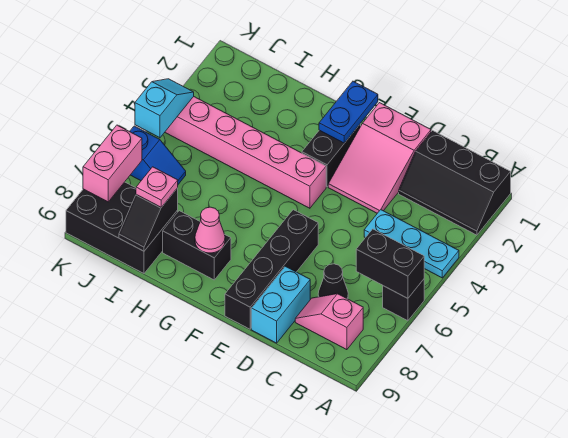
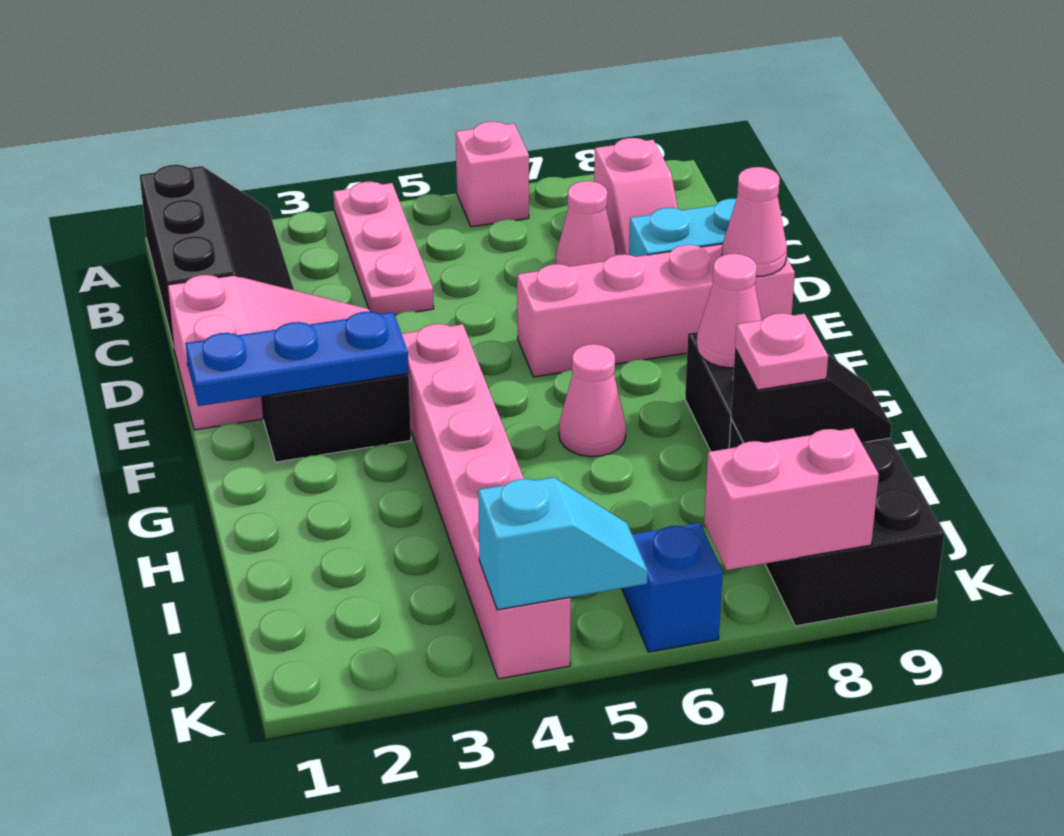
cyan 1x3 plate [364,210,459,278] -> pink 1x3 plate [333,182,434,315]
black 1x1 brick [383,279,424,321] -> pink 1x1 brick [456,122,529,227]
black 1x2 brick [356,229,424,298] -> none
black 1x1 cone [318,264,348,299] -> pink 1x1 cone [556,181,617,267]
black 1x4 brick [225,210,318,329] -> pink 1x4 brick [517,244,795,377]
none -> pink 1x1 cone [722,167,787,277]
blue 1x2 plate [319,81,378,143] -> blue 1x3 plate [185,312,409,406]
none -> pink 1x1 cone [559,344,626,457]
cyan 1x2 slope [135,79,194,138] -> cyan 1x2 slope turned to [478,477,648,610]

